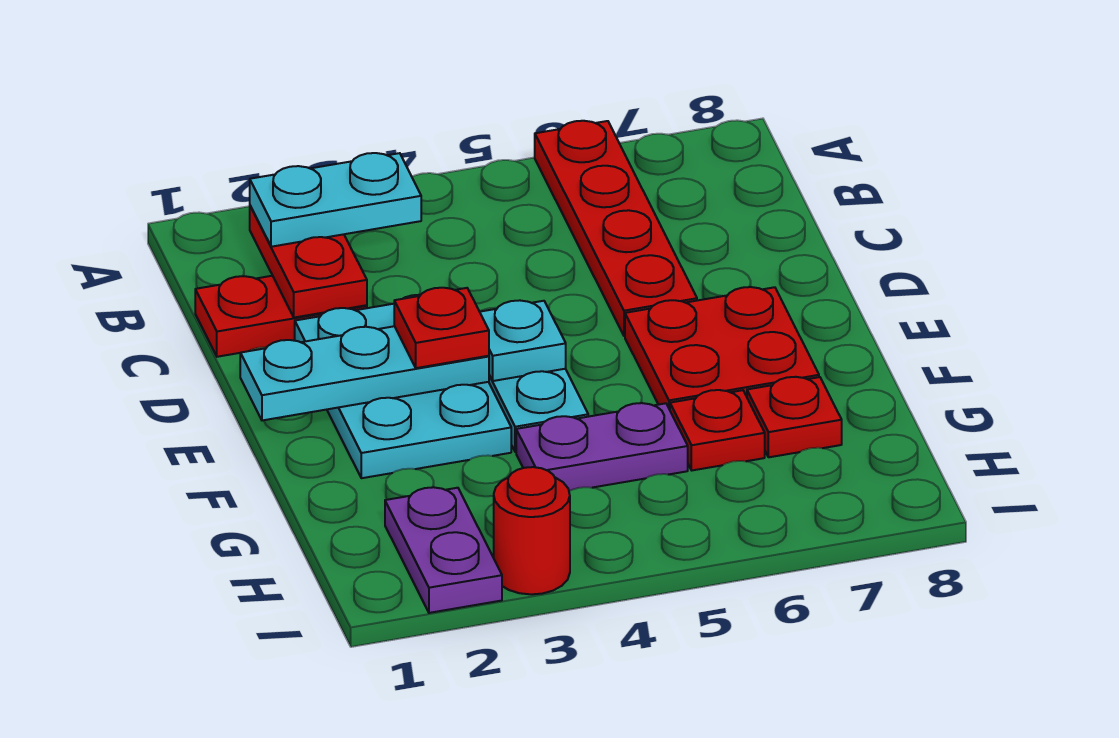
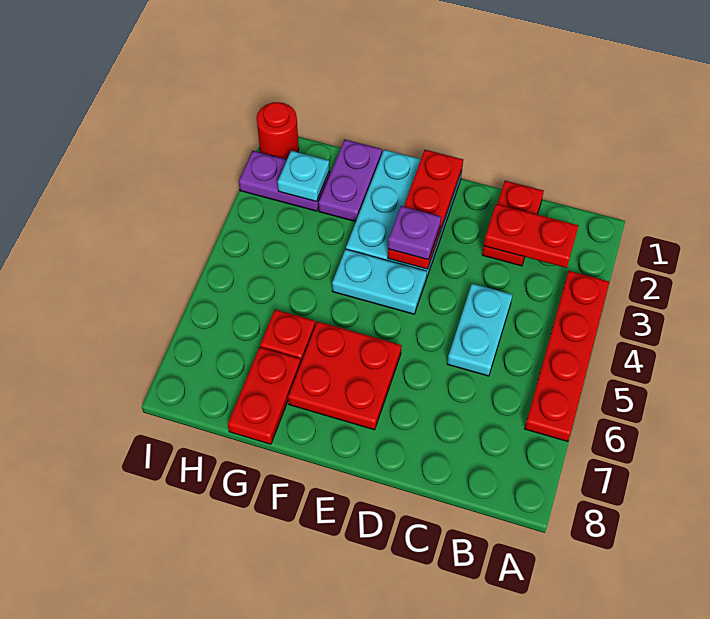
red 1x4 plate [535,121,697,336] -> red 1x4 plate turned to [525,271,610,442]
cyan 1x2 plate [250,153,421,247] -> cyan 1x2 plate moved to [447,284,512,376]
cyan 2x3 plate [295,295,511,478] -> cyan 2x3 plate turned to [346,150,462,278]
cyan 1x3 plate [240,326,489,420] -> red 1x3 plate [388,150,463,269]
red 1x1 plate [394,288,489,368] -> purple 1x1 plate [388,206,441,260]
cyan 1x1 plate [480,300,566,381] -> cyan 1x1 plate moved to [278,151,329,202]
purple 1x2 plate [516,403,688,491] -> purple 1x2 plate moved to [319,140,382,222]
red 1x1 plate [747,377,842,457] -> red 1x2 plate [228,347,301,444]
red 1x1 round brick [494,467,570,594] -> red 1x1 round brick moved to [257,102,299,159]

